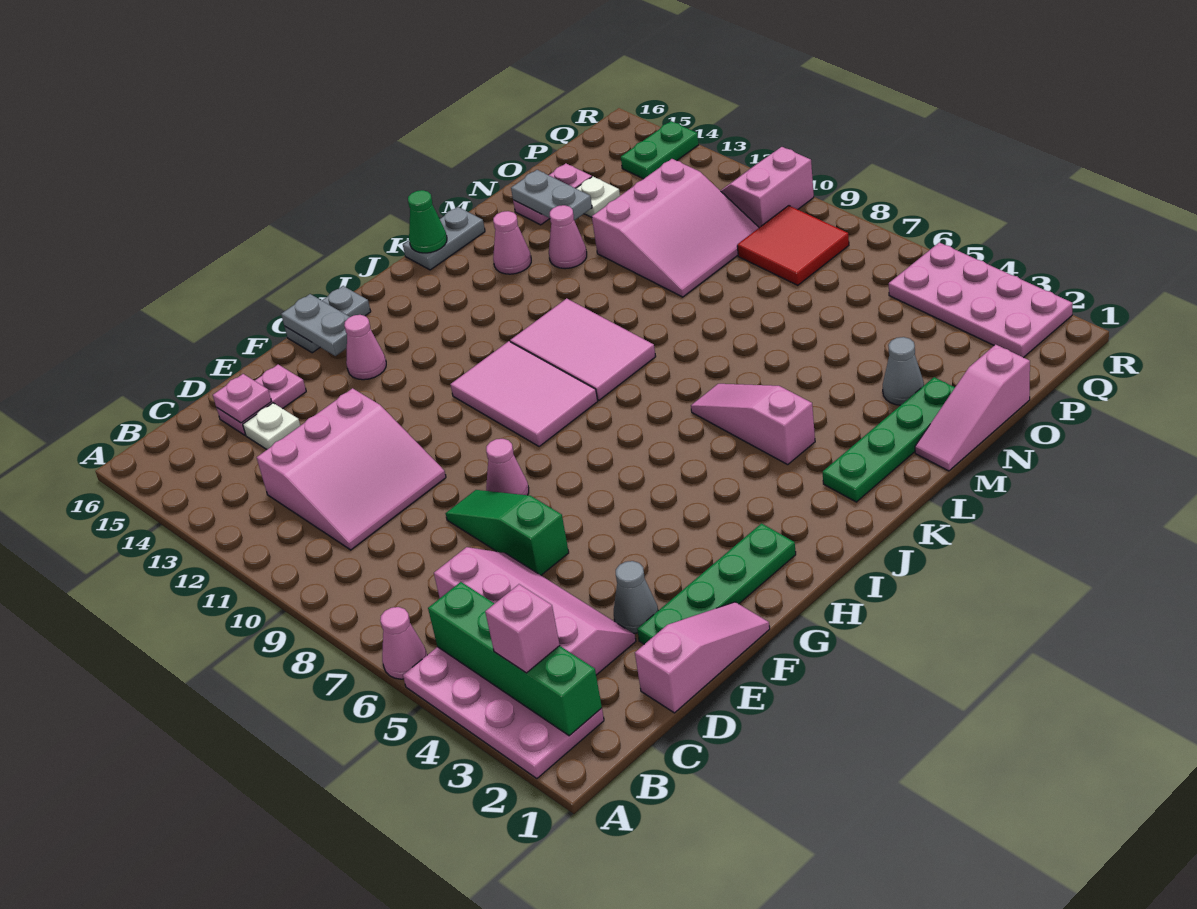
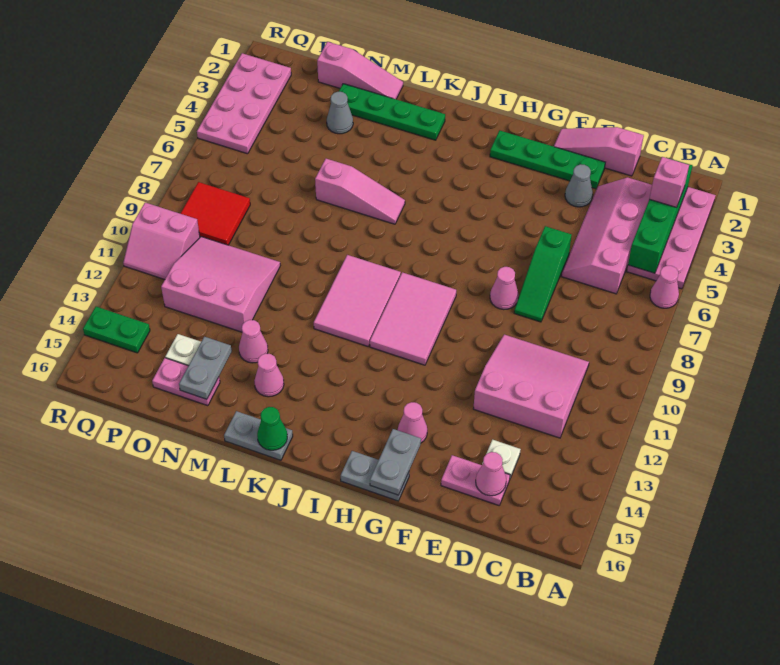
pink 1x1 plate [213,374,272,423] -> pink 1x1 cone [476,452,506,496]
pink 1x3 slope [691,384,815,465] -> pink 1x3 slope turned to [315,159,405,224]

